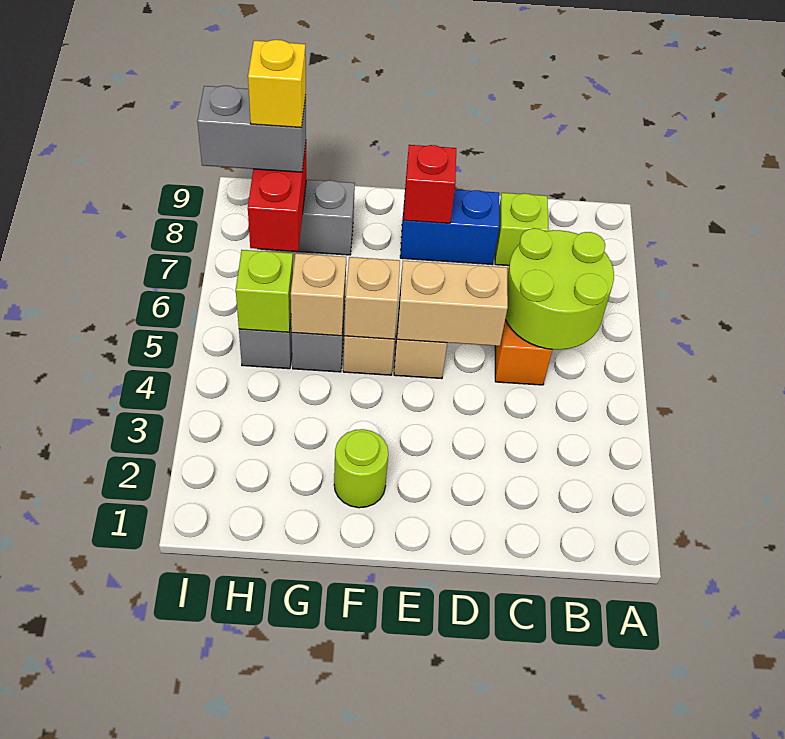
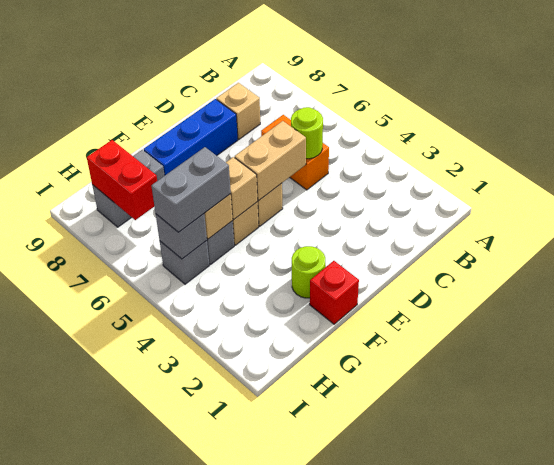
lime 2x2 round brick [505,228,614,350] -> lime 1x1 round brick [291,107,323,159]
lime 1x1 brick [495,193,549,266] -> tan 1x1 brick [216,83,260,139]
blue 1x2 brick [400,190,499,265] -> blue 1x3 brick [144,99,238,175]
red 1x1 brick [404,145,456,223] -> red 1x1 brick moved to [310,261,359,324]
lime 1x1 brick [236,250,293,332] -> grey 1x1 brick [156,214,207,259]
grey 1x2 brick [197,86,306,172] -> grey 1x2 brick moved to [151,147,231,232]
yellow 1x1 brick [248,40,306,128] -> none

